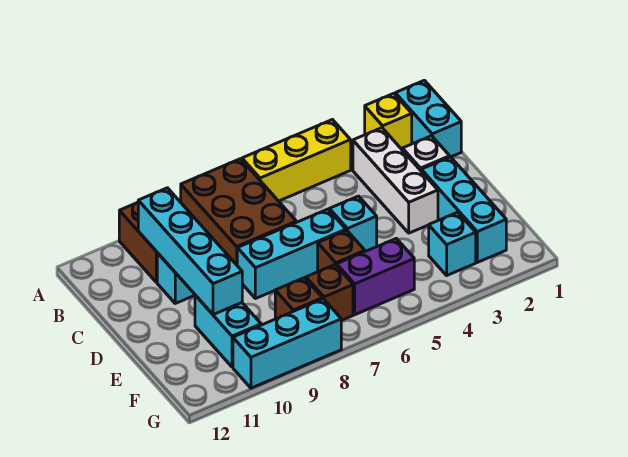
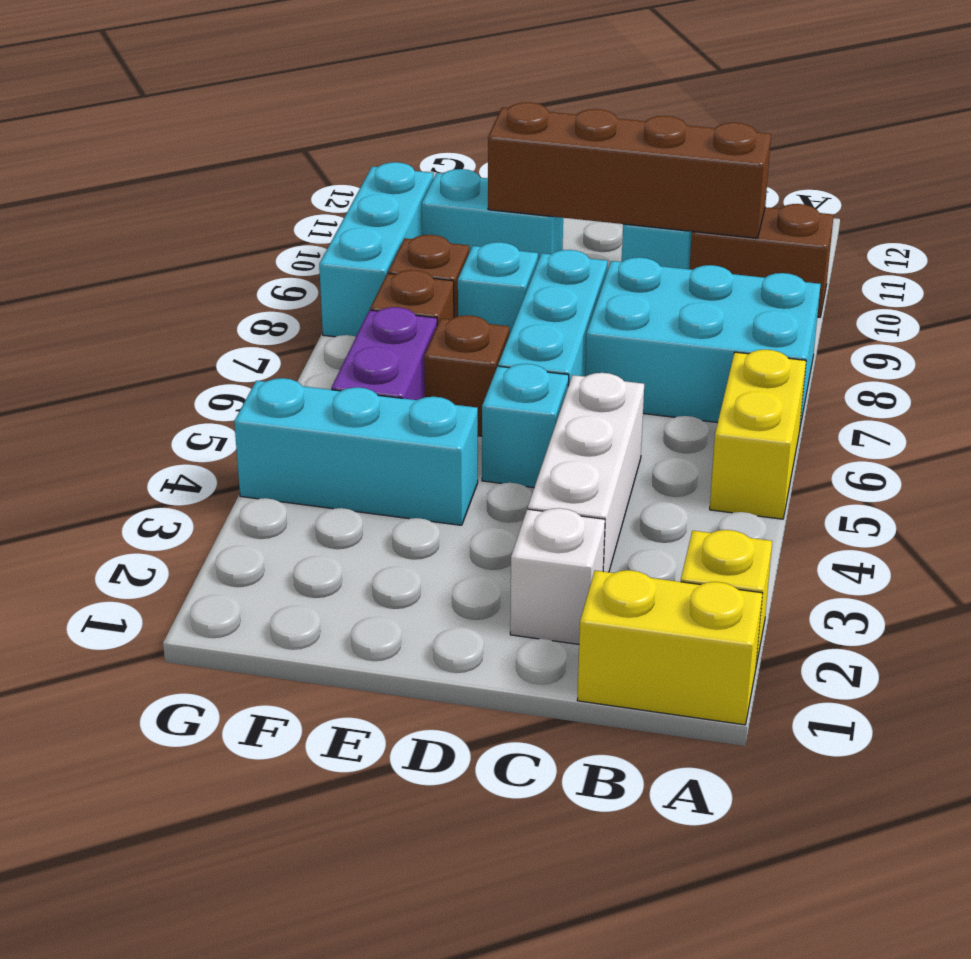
cyan 1x2 brick [395,80,461,157] -> yellow 1x2 brick [577,570,763,725]
yellow 1x3 brick [242,120,351,201] -> yellow 1x2 brick [710,350,806,519]
brown 2x3 brick [181,159,296,265] -> cyan 2x3 brick [585,257,821,431]
white 1x3 brick [353,128,438,233] -> white 1x3 brick turned to [528,373,644,572]
cyan 1x4 brick [138,188,242,315] -> brown 1x4 brick [488,102,771,238]
cyan 1x3 brick [421,157,506,262] -> cyan 1x3 brick moved to [234,378,478,525]
cyan 1x1 brick [429,212,476,275] -> cyan 1x1 brick moved to [458,242,538,335]

